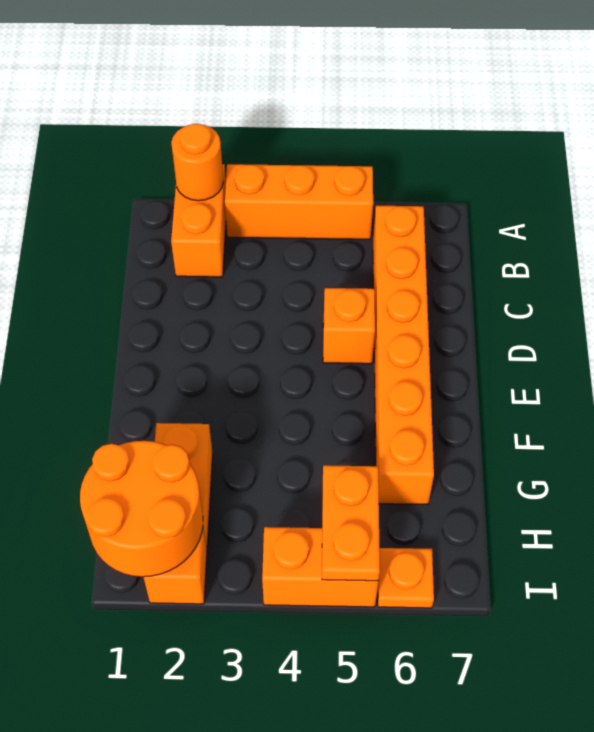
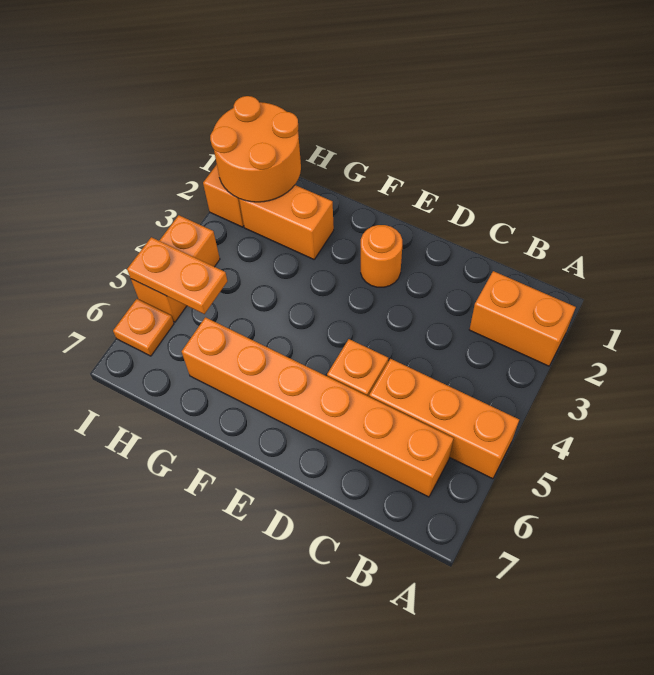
orange 1x1 round brick [171,124,223,201] -> orange 1x1 round brick moved to [361,225,402,287]
orange 1x3 brick [225,164,373,239] -> orange 1x3 brick turned to [369,359,519,479]

